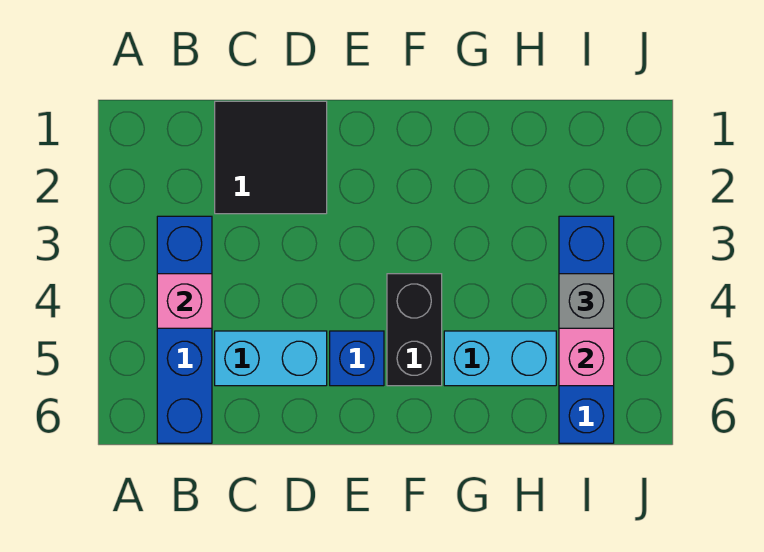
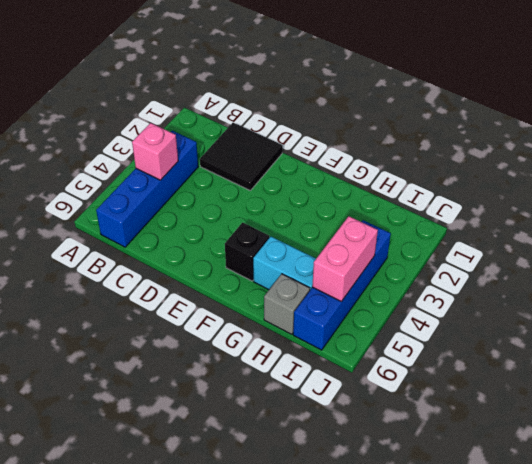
cyan 1x2 brick [215,331,327,386] -> none
blue 1x1 brick [330,331,384,386] -> none
black 1x2 brick [387,274,442,386] -> black 1x1 brick [225,223,269,281]
grey 1x1 brick [559,274,614,328] -> grey 1x1 brick moved to [264,274,310,334]

